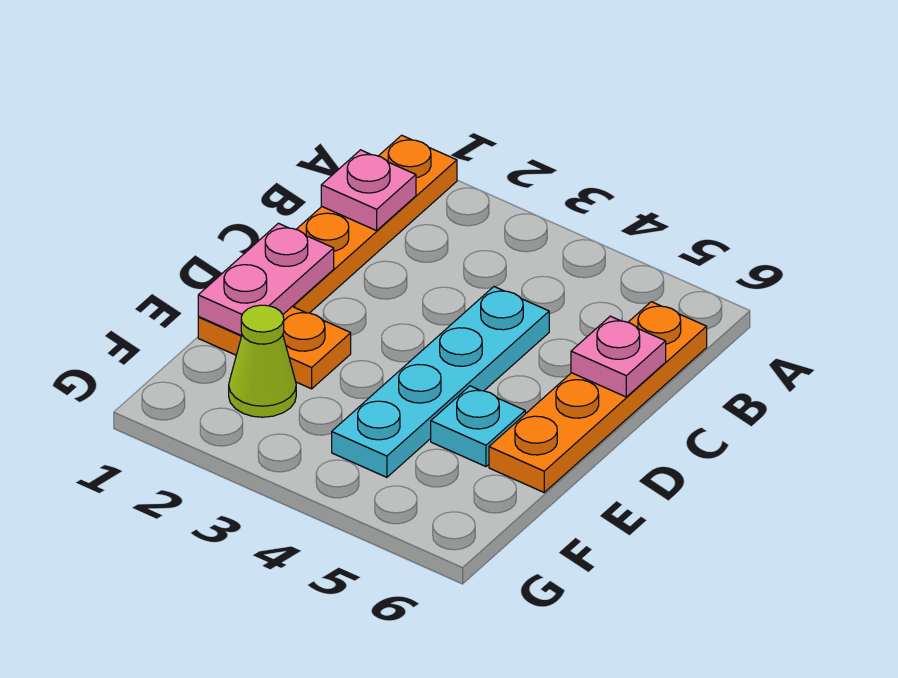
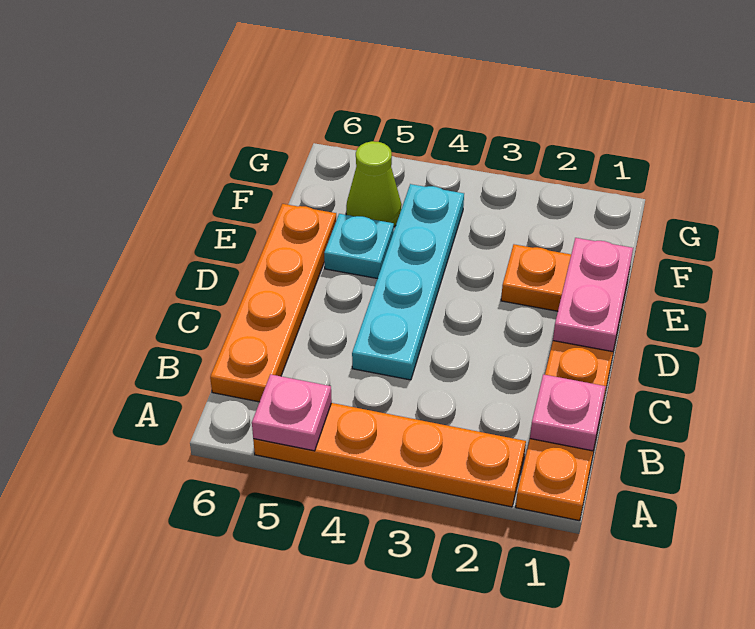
none -> orange 1x4 plate [253,403,526,507]
pink 1x1 plate [571,316,666,397] -> pink 1x1 plate moved to [252,374,332,451]
lime 1x1 cone [229,305,296,417] -> lime 1x1 cone moved to [346,141,402,227]

